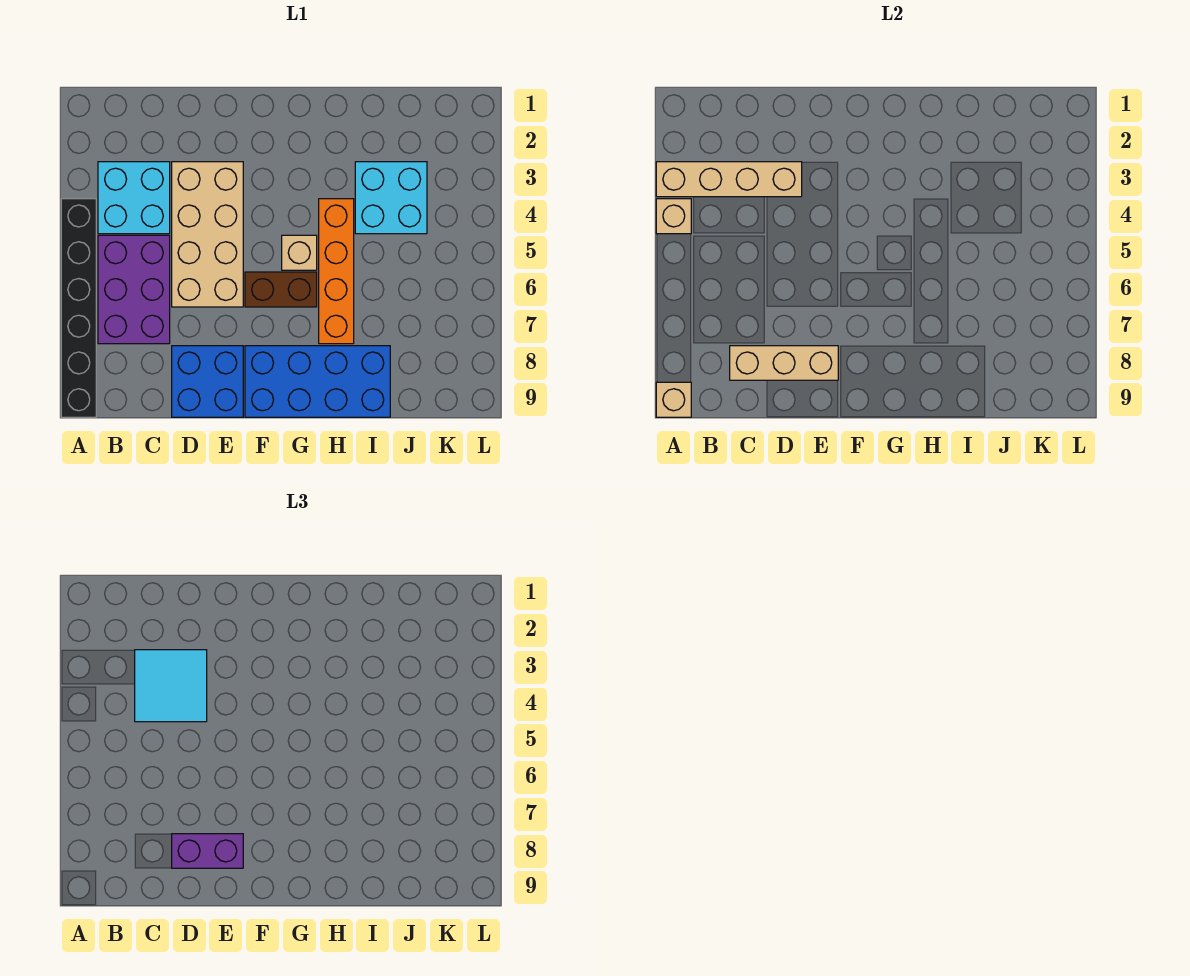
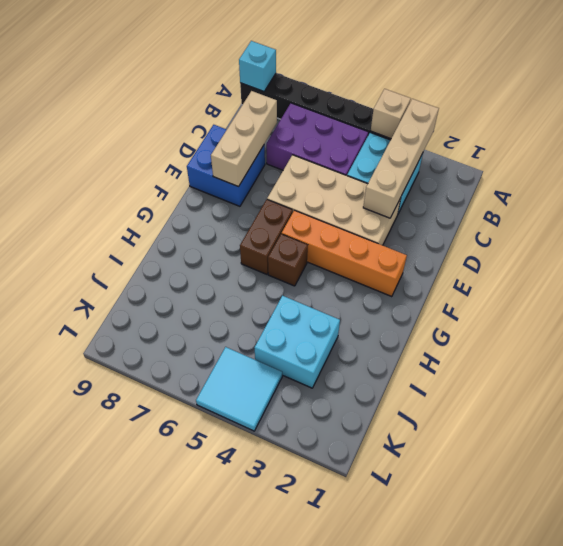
tan 1x1 brick [656,382,691,417] -> cyan 1x1 brick [239,41,276,91]
cyan 2x2 tile [135,650,207,722] -> cyan 2x2 tile moved to [196,347,282,431]
purple 1x2 brick [172,834,243,868] -> none
blue 2x4 brick [245,346,390,417] -> none
tan 1x1 brick [282,235,317,270] -> brown 1x1 brick [268,234,308,286]
orange 1x4 brick [319,199,354,344] -> orange 1x4 brick moved to [282,210,407,297]

